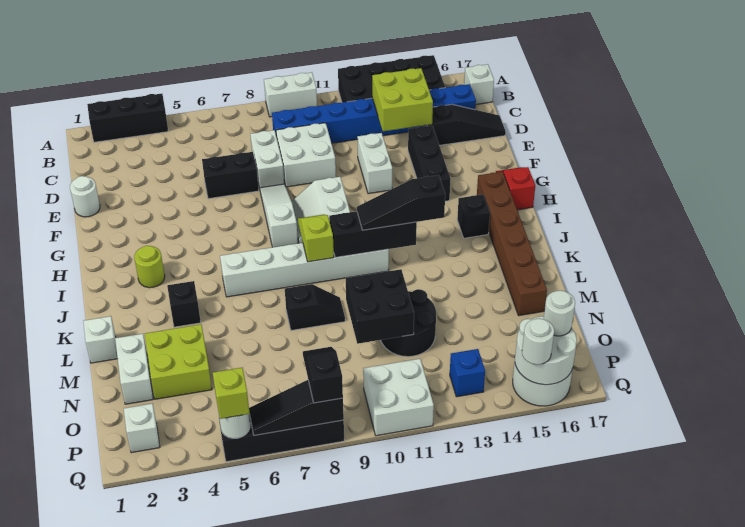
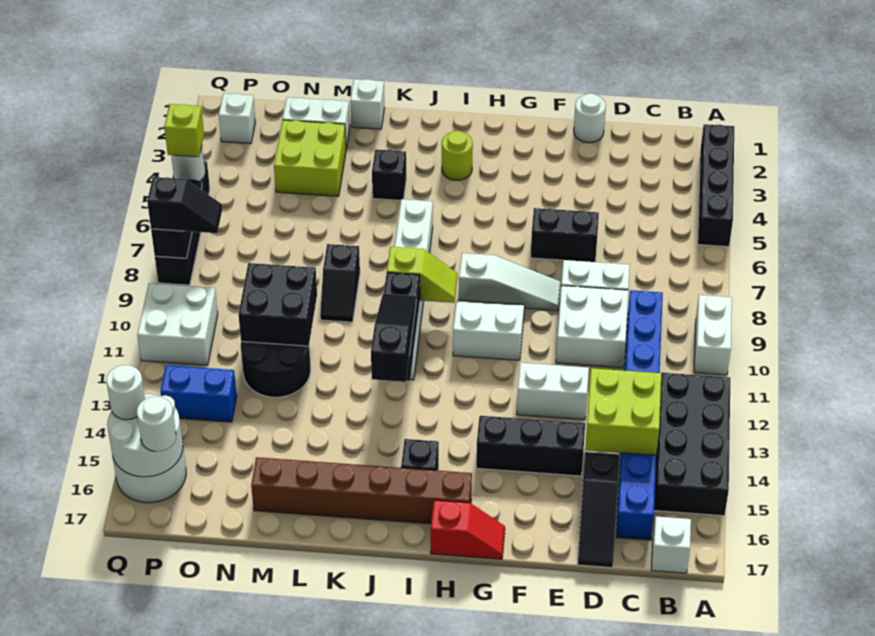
black 1x3 brick [87,94,168,142] -> black 1x4 brick [698,124,734,247]
black 1x2 brick [202,152,259,199] -> black 1x2 brick turned to [531,208,599,262]
blue 1x1 brick [450,349,485,397] -> blue 1x2 brick [160,365,237,422]

